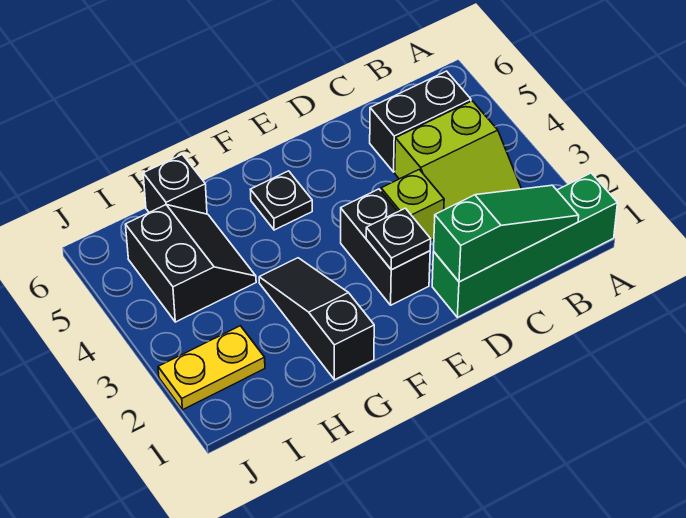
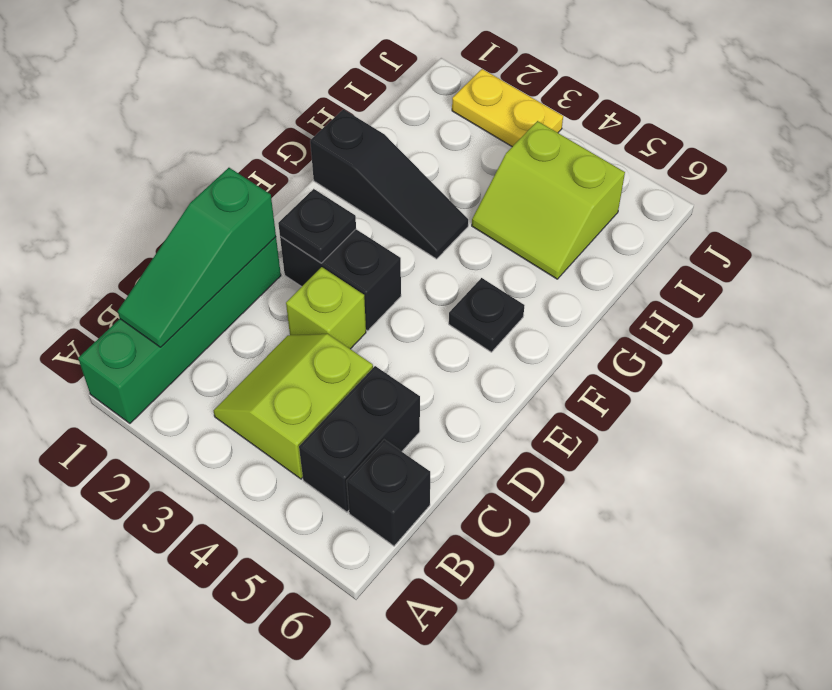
black 2x2 slope [125,205,256,322] -> lime 2x2 slope [472,121,625,279]
black 1x1 brick [143,154,207,214] -> black 1x1 brick moved to [347,440,430,546]
yellow 1x2 plate [158,326,265,410] -> yellow 1x2 plate turned to [452,69,563,147]

